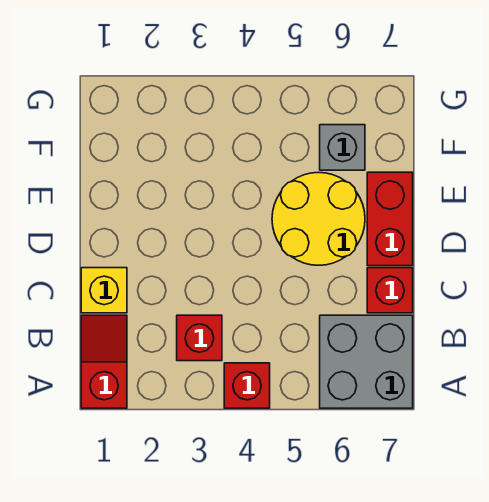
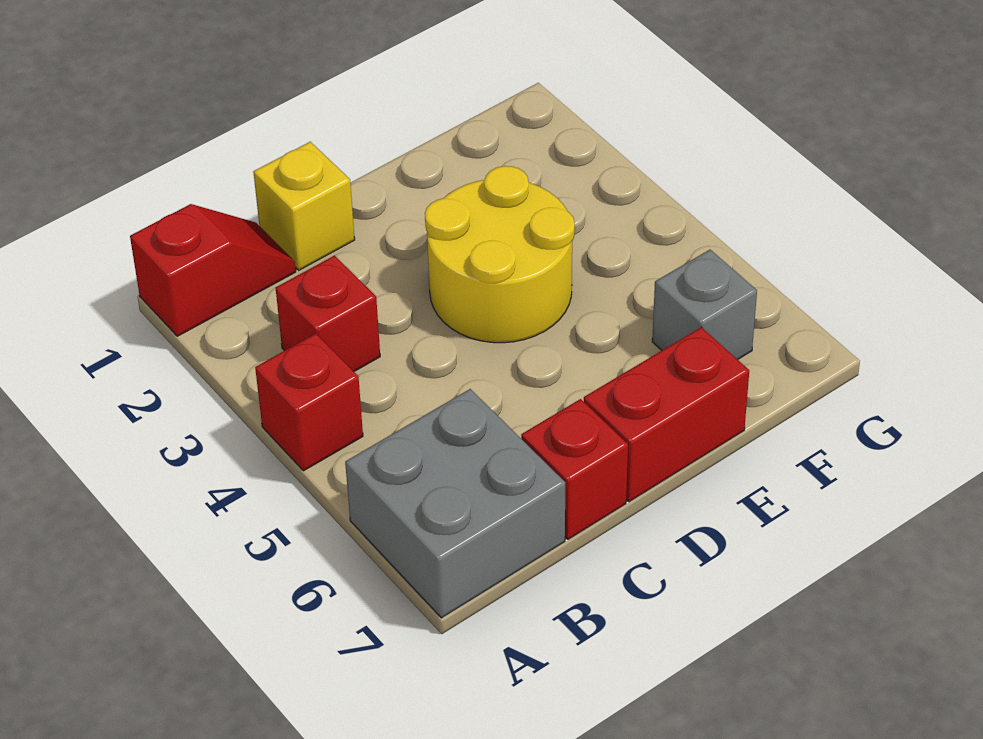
yellow 2x2 round brick [272,172,365,265] -> yellow 2x2 round brick moved to [425,166,575,343]

